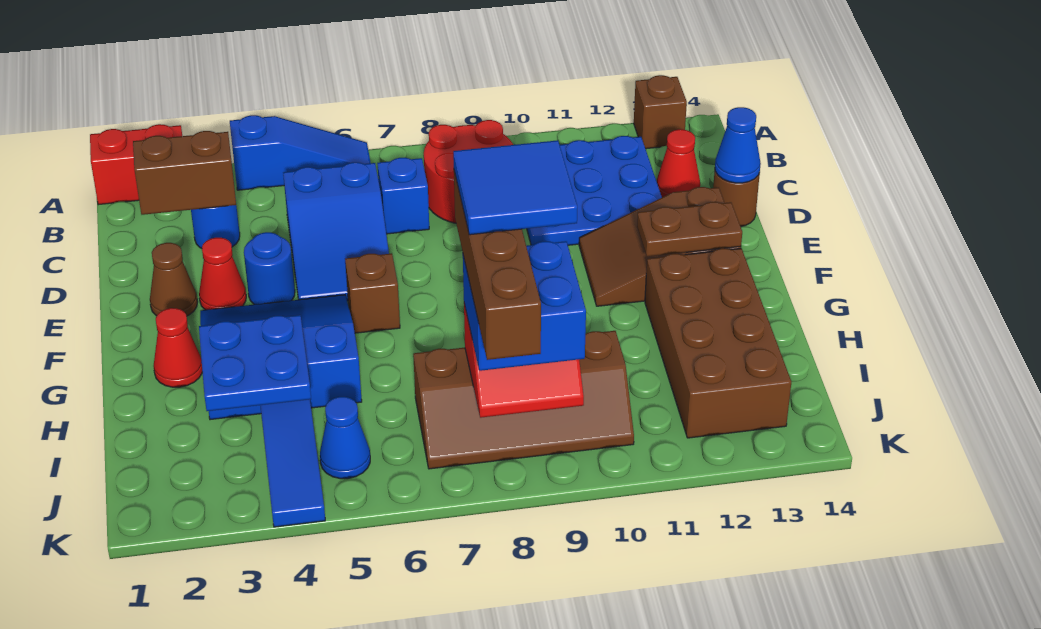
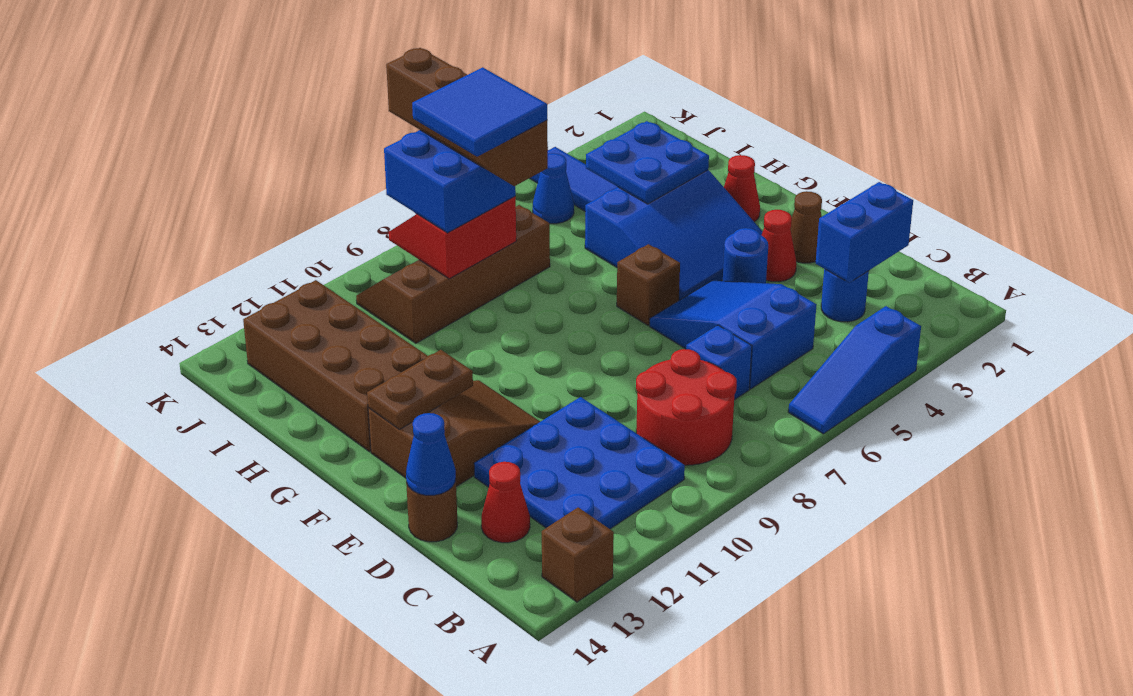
red 1x2 brick [90,124,182,205] -> none
brown 1x2 brick [133,131,236,215] -> blue 1x2 brick [816,182,913,283]

